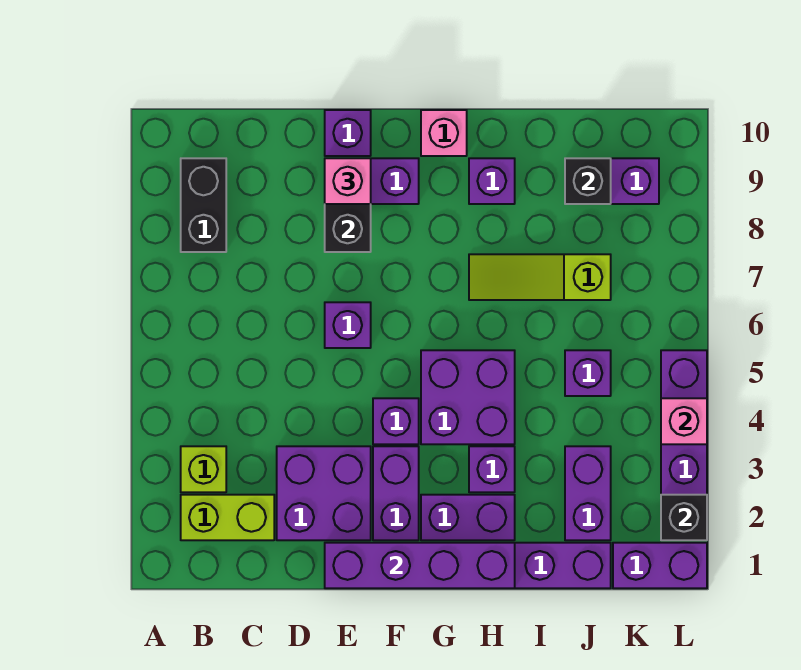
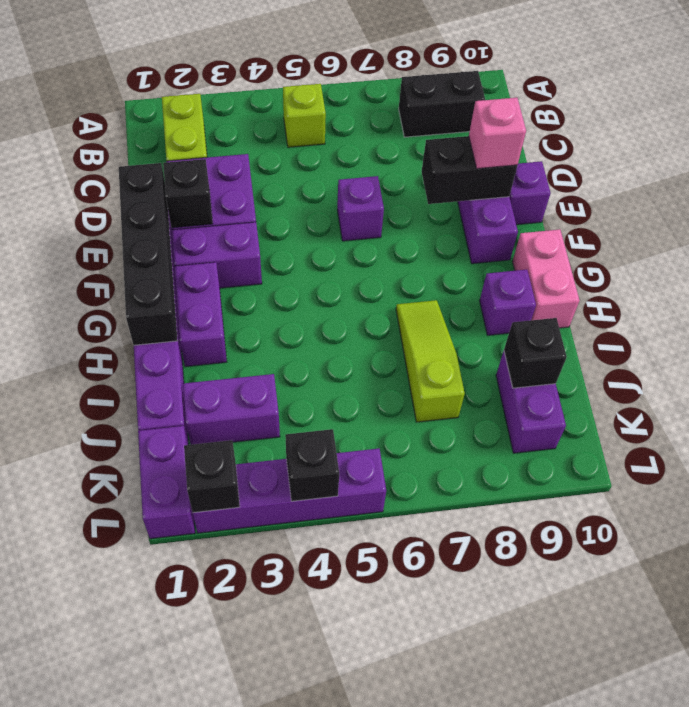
lime 1x1 brick [181,446,226,492] -> lime 1x1 brick moved to [283,84,326,147]
purple 1x4 brick [325,543,515,588] -> black 1x4 brick [119,163,178,345]
none -> black 1x1 brick [163,159,213,228]
purple 1x1 brick [373,398,419,444] -> none
purple 2x2 brick [421,350,515,444] -> none
pink 1x1 brick [421,110,467,156] -> pink 1x2 brick [513,229,580,328]
purple 1x1 brick [469,446,515,492] -> none
purple 1x1 brick [565,350,611,396] -> none
pink 1x1 brick [661,398,707,444] -> black 1x1 brick [285,429,339,501]

